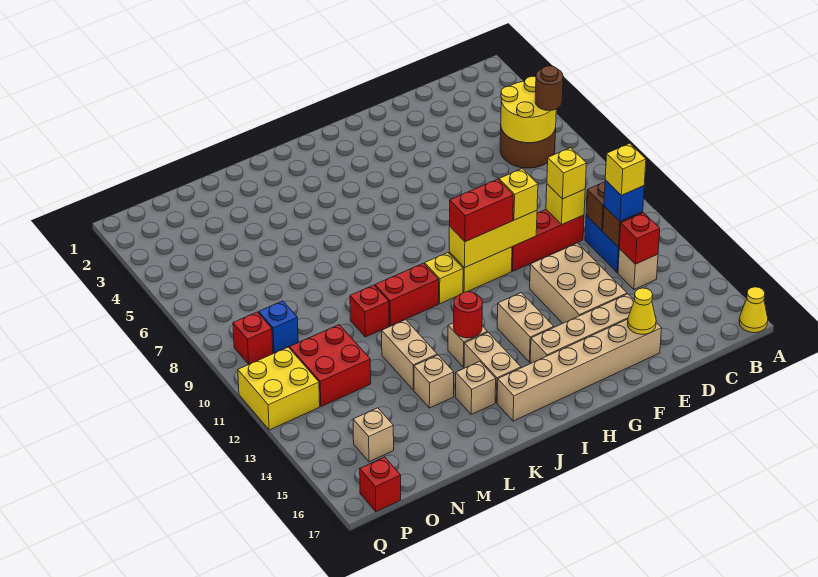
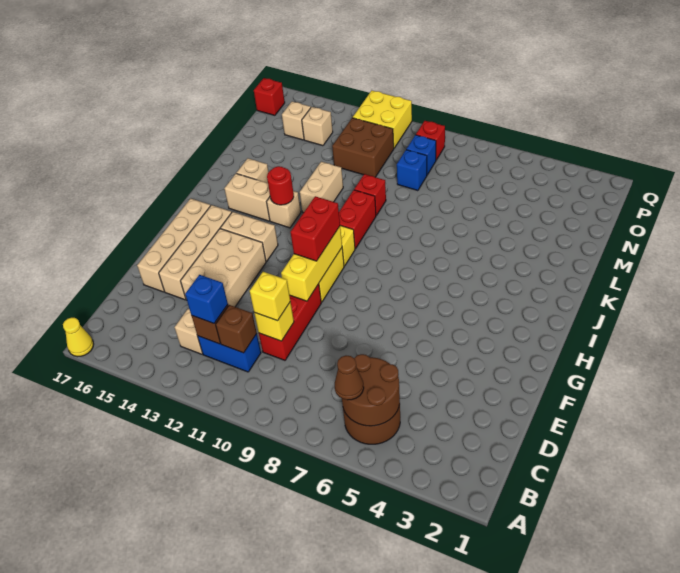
yellow 2x2 round brick [501,76,556,143] -> brown 2x2 round brick [342,354,400,426]
brown 1x1 round brick [535,66,563,111] -> brown 1x1 cone [335,356,364,400]
yellow 1x1 brick [605,143,646,195] -> none
red 1x1 brick [619,213,660,264] -> none
tan 2x3 brick [530,243,627,323] -> tan 2x3 brick turned to [181,229,266,307]
tan 1x6 brick [497,319,662,421] -> tan 1x4 brick [137,198,210,292]
yellow 1x1 cone [628,288,656,334] -> none
yellow 1x1 brick [499,169,538,220] -> none
tan 1x2 brick [382,320,437,390] -> tan 1x2 brick turned to [300,162,343,213]
tan 1x1 brick [414,355,454,408] -> tan 1x1 brick moved to [302,107,333,146]
none -> blue 1x1 brick [397,150,427,191]
red 2x2 brick [290,325,371,406] -> brown 2x2 brick [332,118,394,177]

